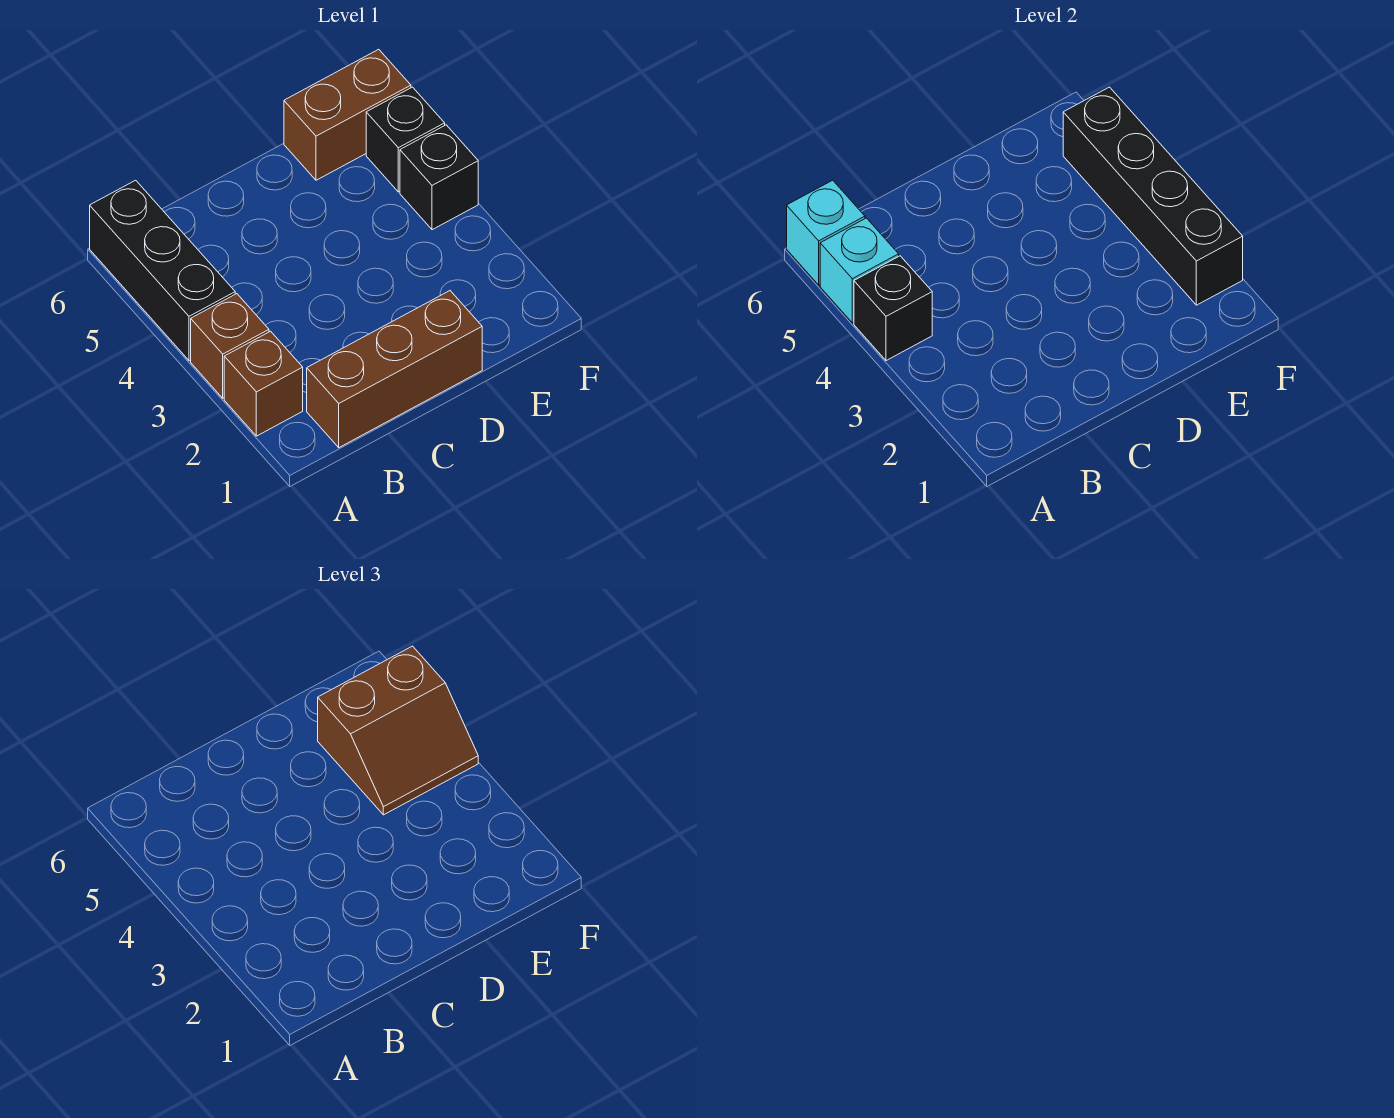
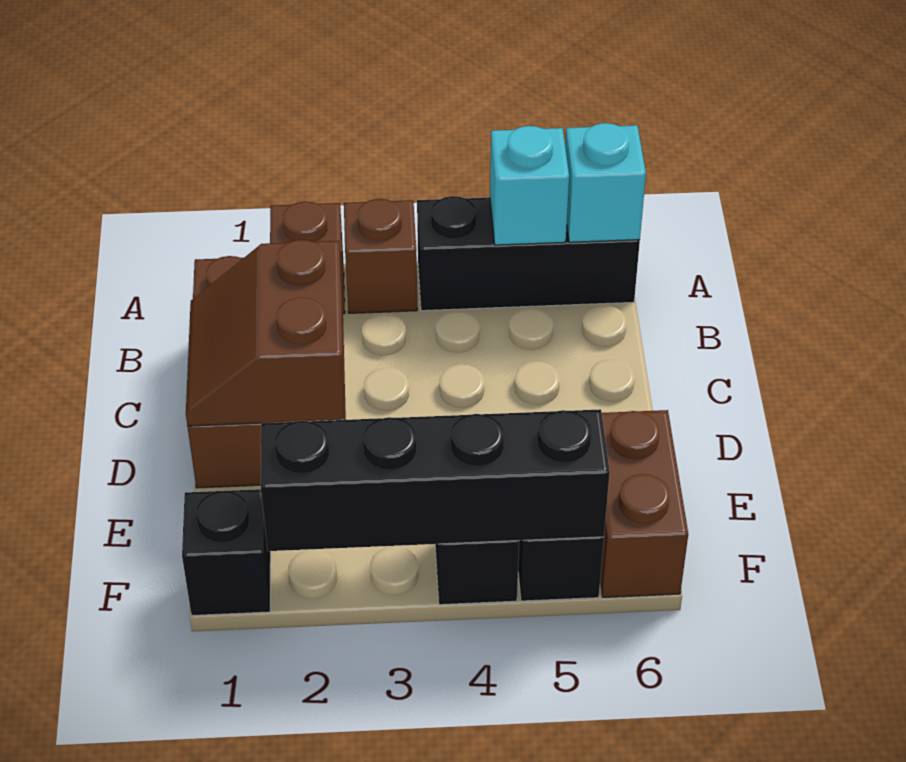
black 1x1 brick [854,256,932,361] -> black 1x1 brick moved to [182,489,271,615]
brown 2x2 slope [318,646,478,815] -> brown 2x2 slope moved to [186,240,346,426]

